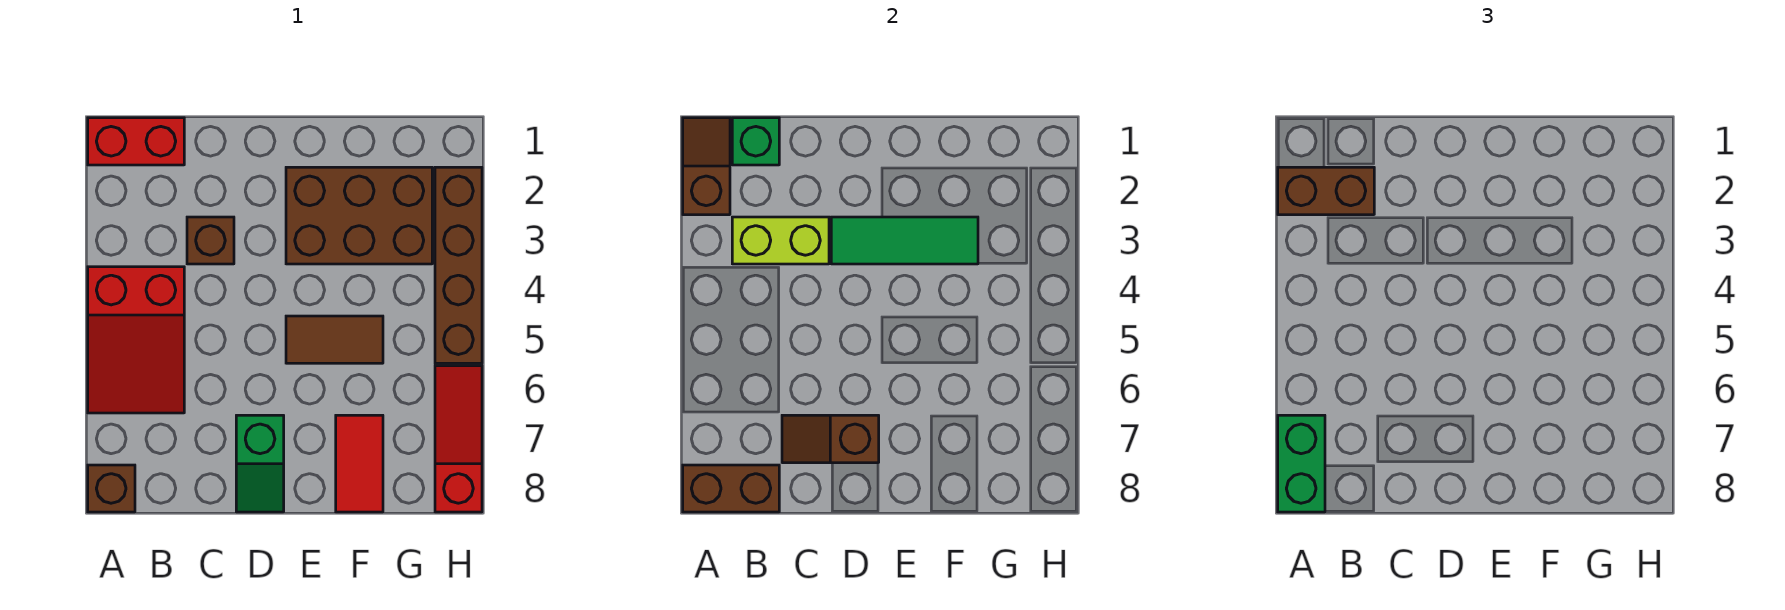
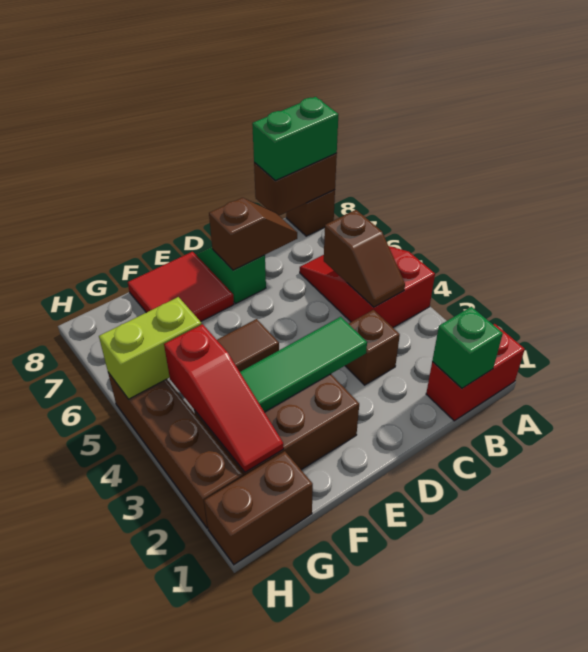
brown 1x2 slope [683,118,730,215] -> brown 1x2 slope moved to [324,210,405,307]
brown 1x2 brick [1278,167,1374,215] -> brown 1x2 brick moved to [204,451,313,564]
green 1x2 brick [1278,415,1325,512] -> green 1x2 brick turned to [252,97,338,181]
lime 1x2 brick [732,217,829,264] -> lime 1x2 brick moved to [99,297,202,399]
red 1x2 tile [336,415,383,512] -> red 2x2 tile [128,252,234,322]
red 1x3 slope [435,366,482,512] -> red 1x3 slope moved to [164,324,284,472]

